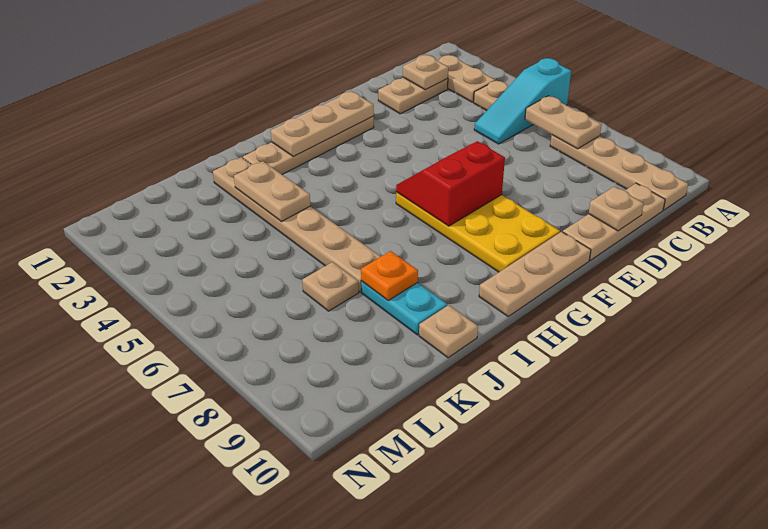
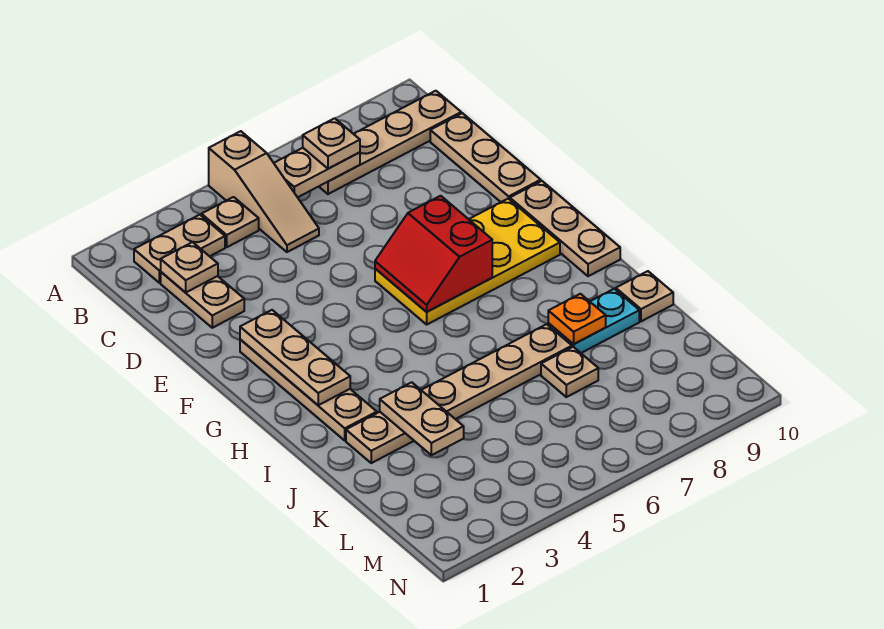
cyan 1x3 slope [474,58,571,144] -> tan 1x3 slope [209,131,319,252]
tan 1x1 plate [589,187,644,231] -> tan 1x1 plate moved to [303,118,360,169]
tan 1x2 plate [234,161,310,222] -> tan 1x2 plate turned to [380,382,464,455]

